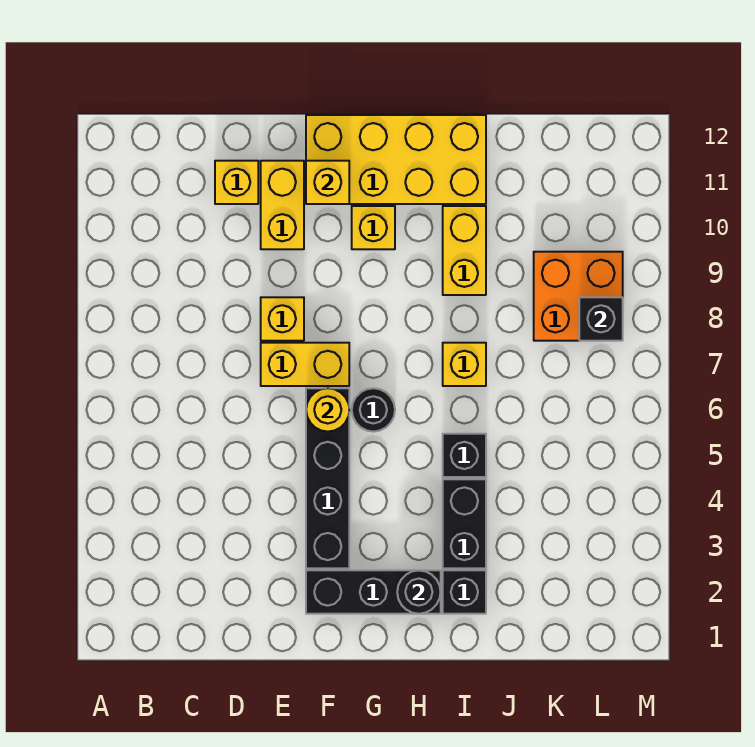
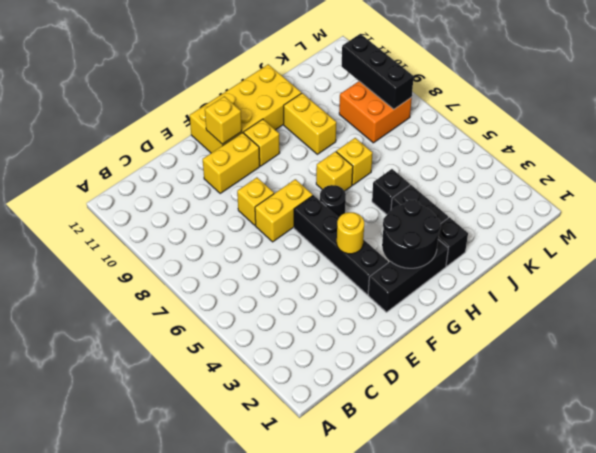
yellow 1x1 brick [215,161,258,204] -> yellow 1x1 brick moved to [316,152,353,191]
yellow 1x2 brick [261,161,304,249] -> yellow 1x2 brick turned to [203,133,260,193]
yellow 1x1 round brick [306,388,349,432] -> yellow 1x1 round brick moved to [337,212,364,254]
black 1x1 round brick [397,570,441,614] -> black 2x2 round brick [382,200,441,268]
black 1x1 brick [579,297,623,341] -> black 1x3 brick [342,34,414,109]

